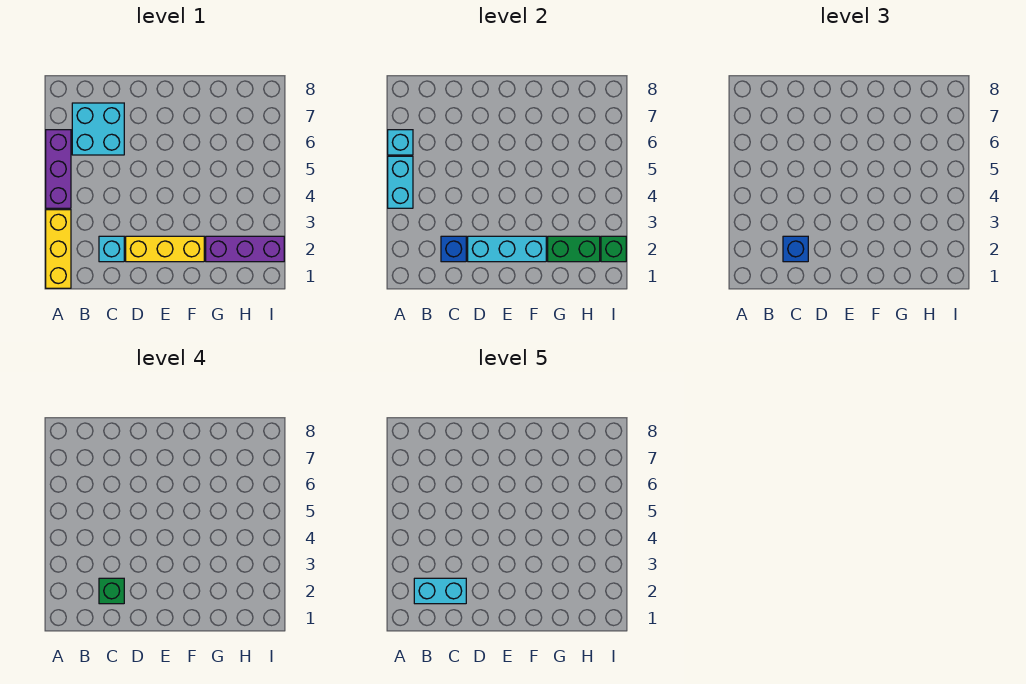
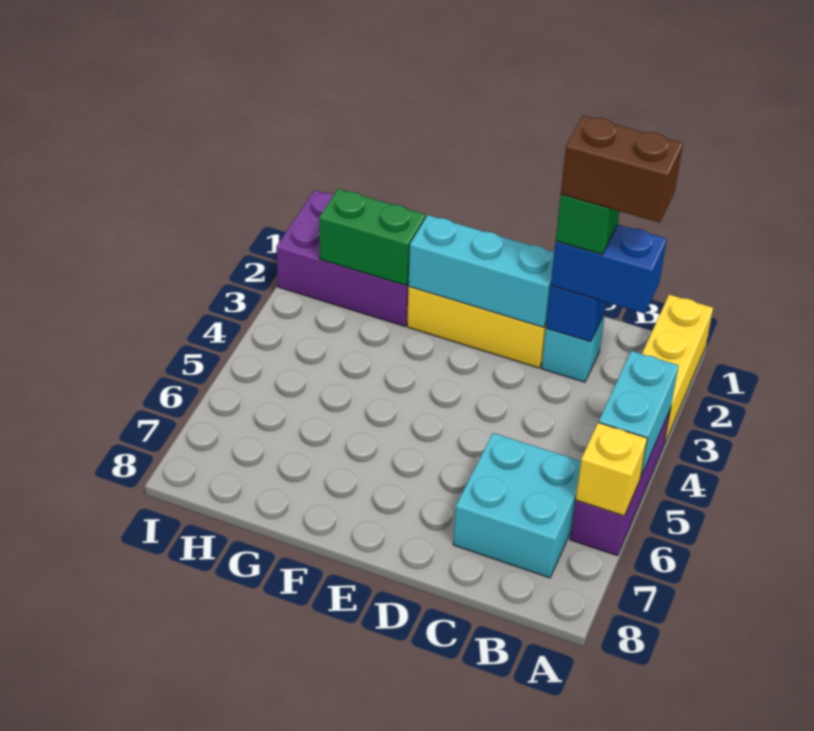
cyan 1x1 brick [388,130,413,155] -> yellow 1x1 brick [576,423,647,516]
cyan 1x2 brick [414,578,466,604] -> brown 1x2 brick [561,116,683,223]
blue 1x1 brick [783,236,808,262] -> blue 1x2 brick [551,225,667,314]
purple 1x3 brick [206,236,284,262] -> purple 2x3 brick [276,190,409,326]
green 1x1 brick [601,236,626,262] -> none

